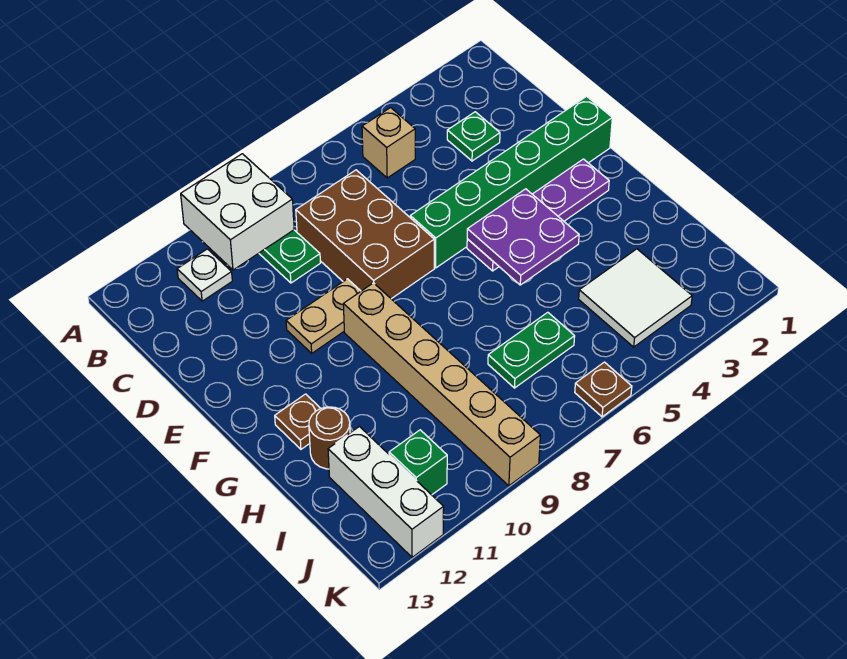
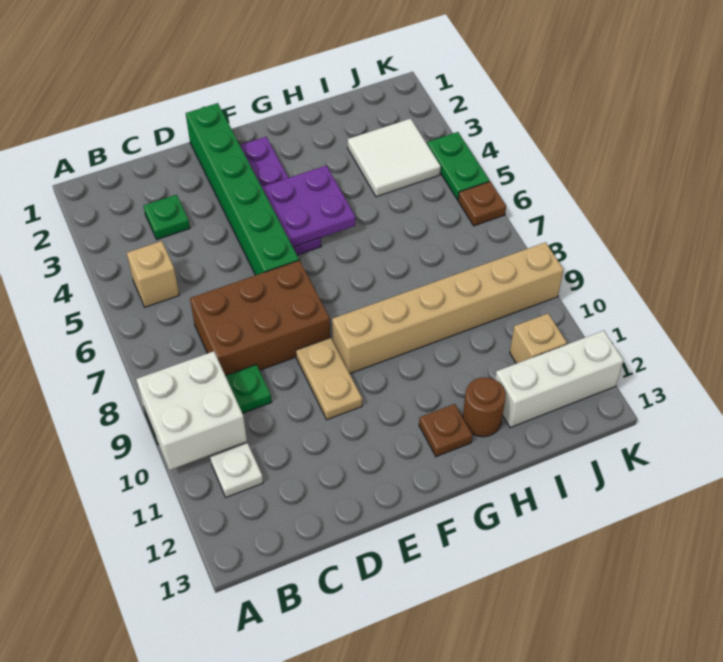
green 1x2 plate [488,312,575,388] -> green 1x2 plate moved to [427,132,489,200]
green 1x1 brick [389,430,447,495] -> tan 1x1 brick [510,314,567,364]

